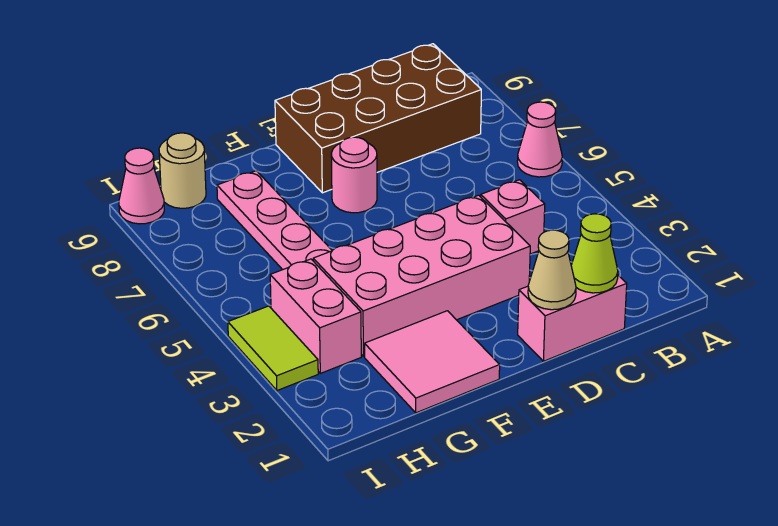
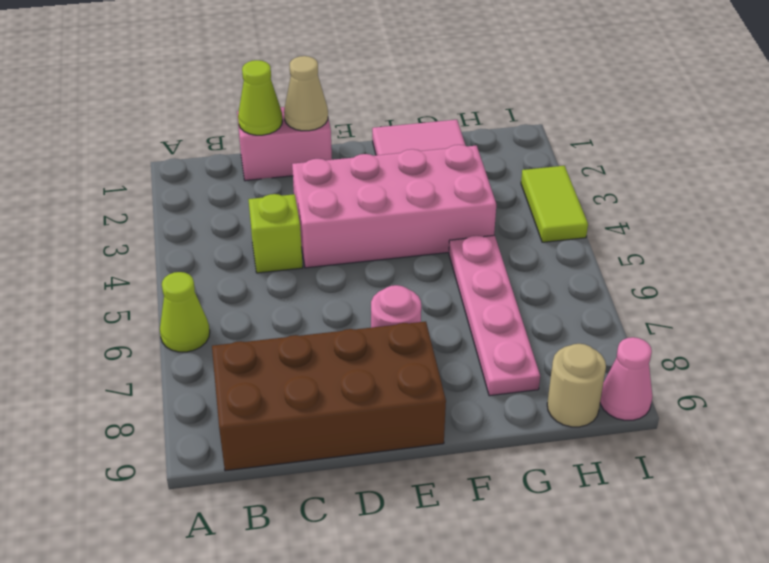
pink 1x1 cone [517,102,562,177] -> lime 1x1 cone [160,272,210,352]
pink 1x1 brick [481,180,545,254] -> lime 1x1 brick [248,194,303,273]
pink 1x2 brick [270,259,361,373] -> none

